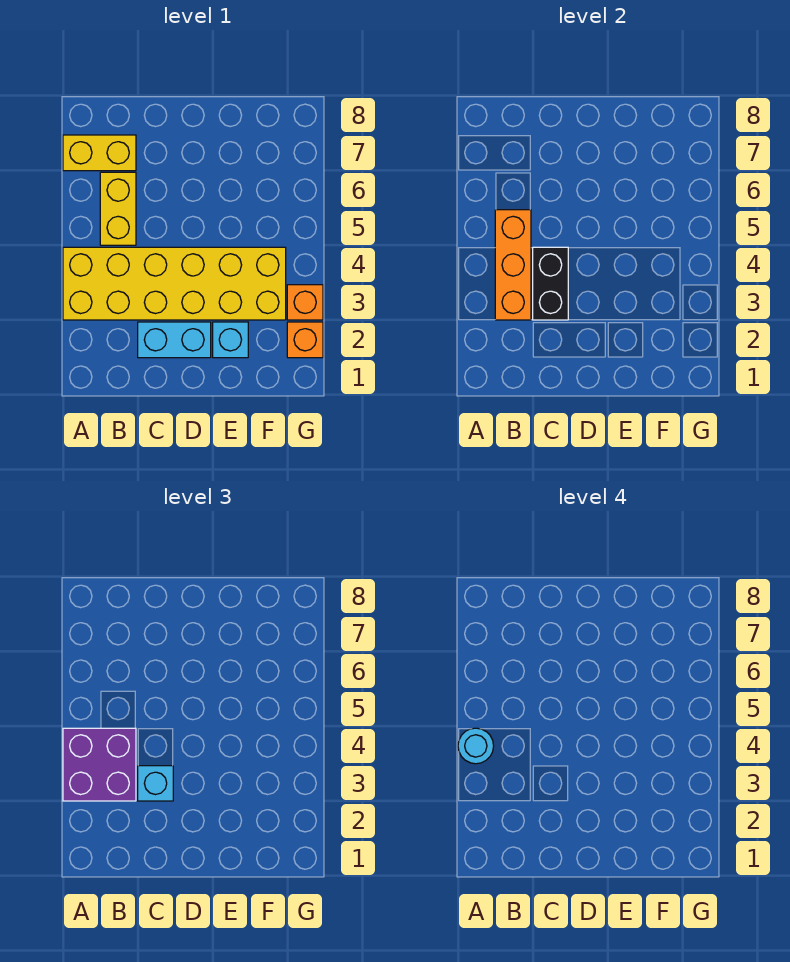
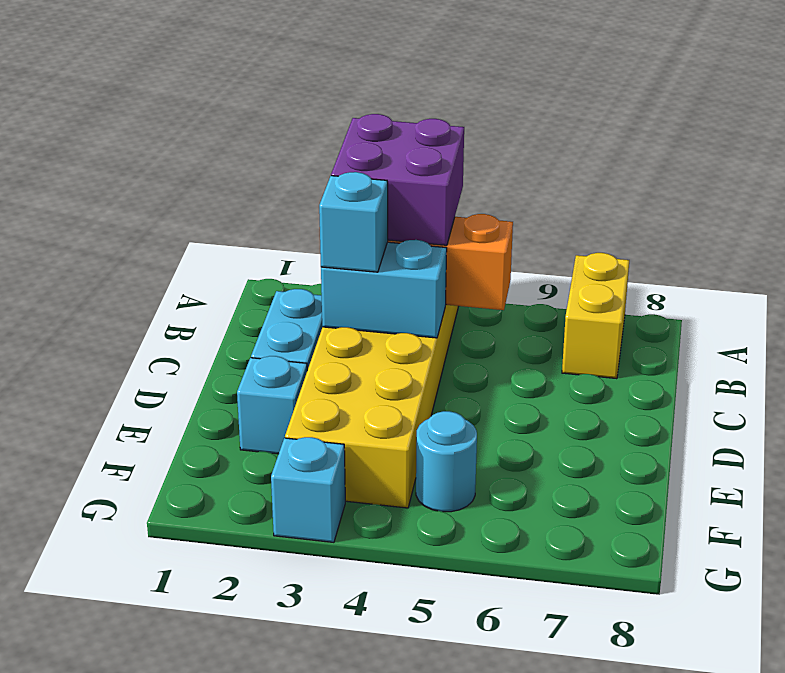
cyan 1x1 round brick [458,728,494,764] -> cyan 1x1 round brick moved to [416,411,477,512]
yellow 1x2 brick [100,172,136,245] -> none
black 1x2 brick [533,247,568,320] -> cyan 1x2 brick [321,240,447,338]
orange 1x1 brick [287,322,323,358] -> none
orange 1x1 brick [287,285,323,320] -> cyan 1x1 brick [271,437,345,542]

